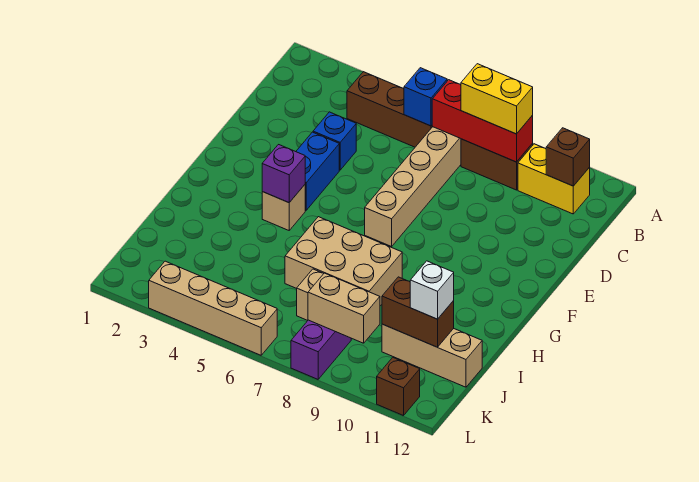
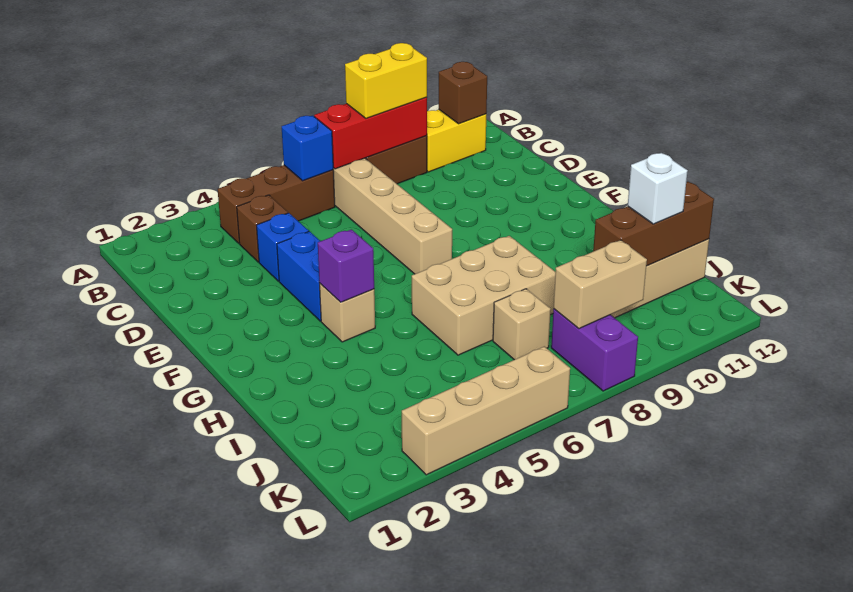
brown 1x2 brick [382,277,454,347] -> brown 1x3 brick [593,182,714,266]
brown 1x1 brick [377,358,420,416] -> brown 1x1 brick moved to [237,195,288,262]

